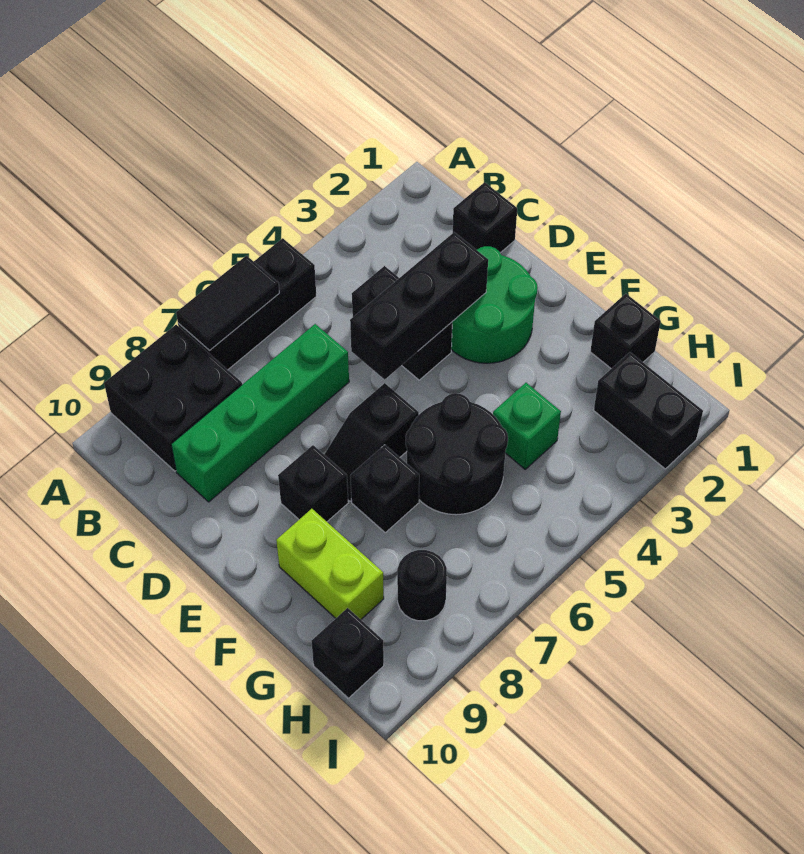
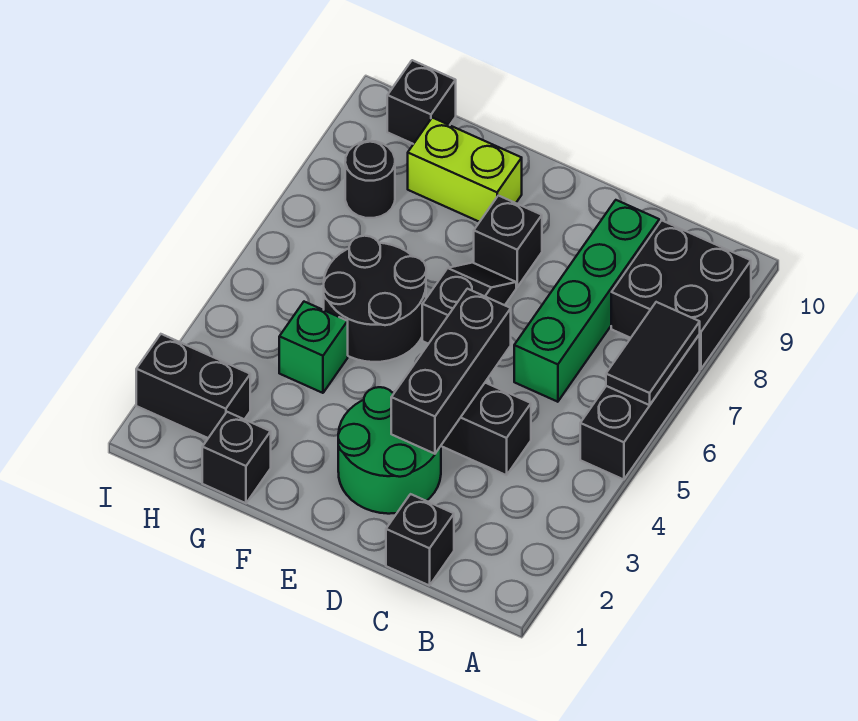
black 1x1 brick [350,445,419,532] -> none

